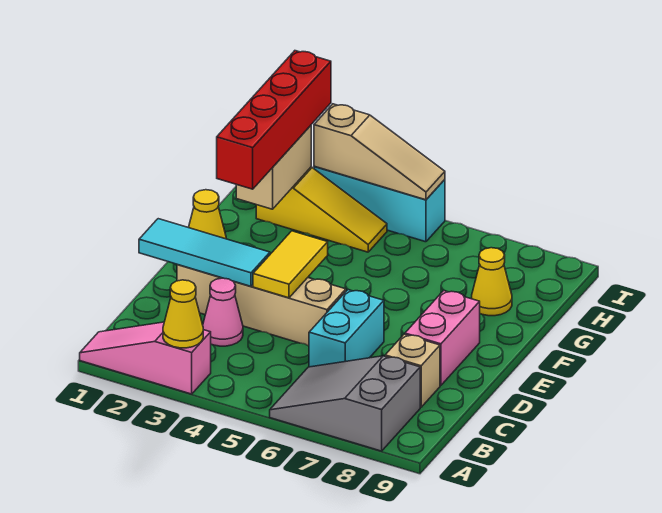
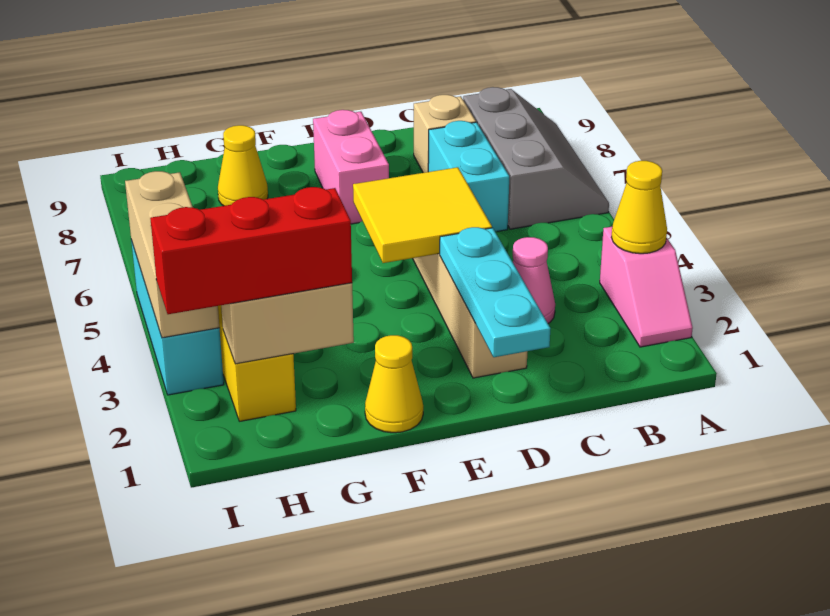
pink 1x3 slope [80,322,211,394] -> pink 1x2 slope [600,227,693,347]
grey 2x3 slope [270,356,420,451] -> grey 2x3 slope turned to [463,87,609,229]
cyan 1x2 brick [309,290,384,367] -> cyan 1x2 brick turned to [428,121,509,232]
cyan 1x3 tile [139,219,270,286] -> cyan 1x3 plate [440,227,551,357]
yellow 1x2 tile [253,231,328,298] -> yellow 2x2 tile [353,167,492,263]
pink 1x2 brick [405,291,480,385] -> pink 1x2 brick turned to [313,110,389,224]
red 1x4 brick [217,51,331,189] -> red 1x3 brick [150,187,352,314]
tan 1x3 slope [314,104,445,200] -> tan 1x3 brick [125,171,219,338]

